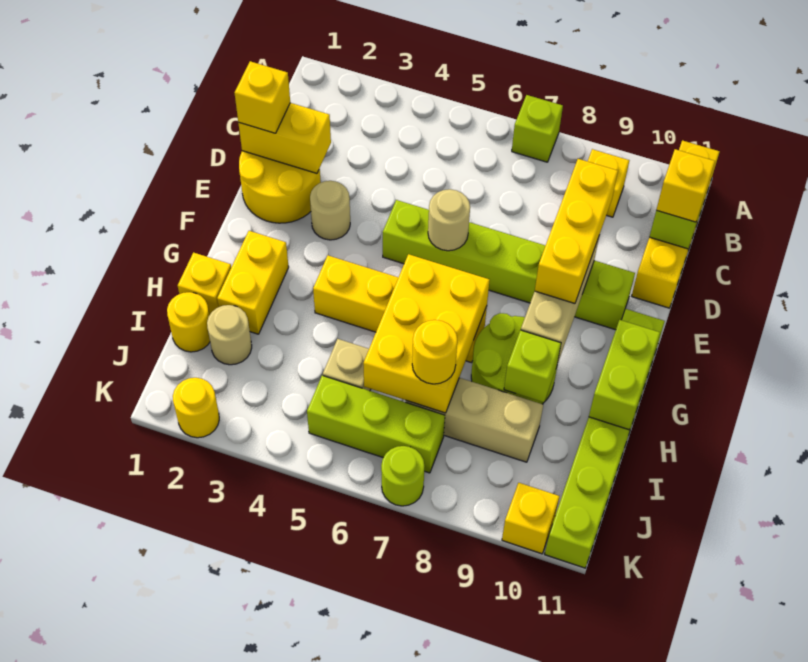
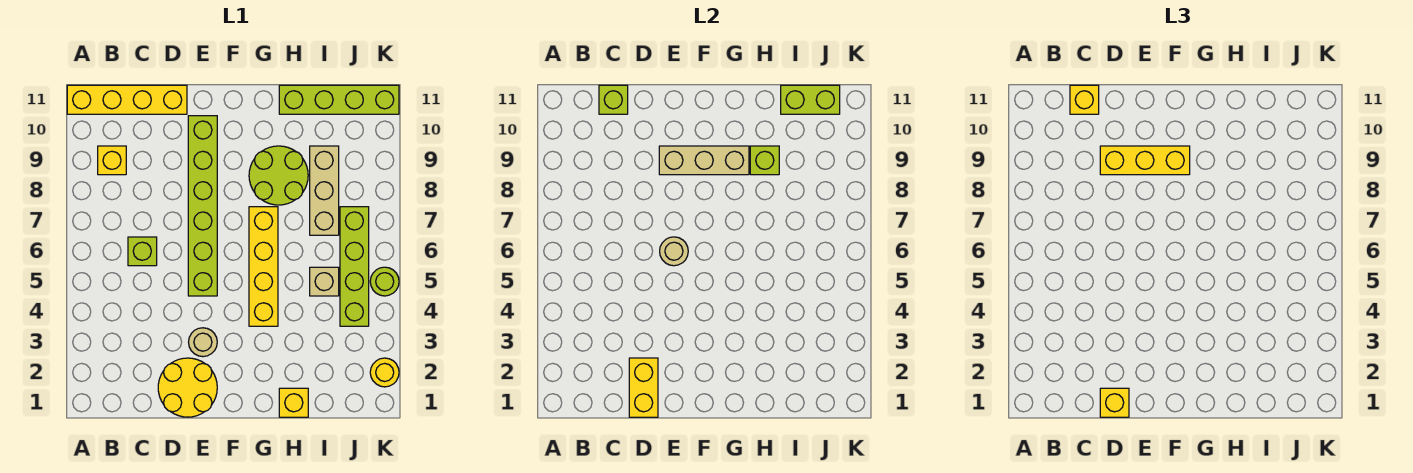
lime 1x1 brick [512,95,563,162] -> lime 1x1 brick moved to [128,237,157,266]
lime 1x6 brick [545,309,665,568] -> lime 1x4 brick [279,85,399,114]
yellow 1x2 brick [217,231,289,334] -> none
yellow 2x3 brick [363,254,490,413] -> none
lime 1x2 brick [589,320,660,430] -> lime 1x2 brick moved to [781,85,840,114]
yellow 1x1 round brick [167,292,210,352] -> none
tan 1x1 round brick [207,305,252,365] -> none
yellow 1x1 round brick [412,320,457,384] -> none
lime 1x3 brick [307,375,445,473] -> lime 1x4 brick [340,207,369,326]
lime 1x1 round brick [381,446,424,506] -> lime 1x1 round brick moved to [370,267,399,296]
yellow 1x1 brick [502,483,560,554] -> none

